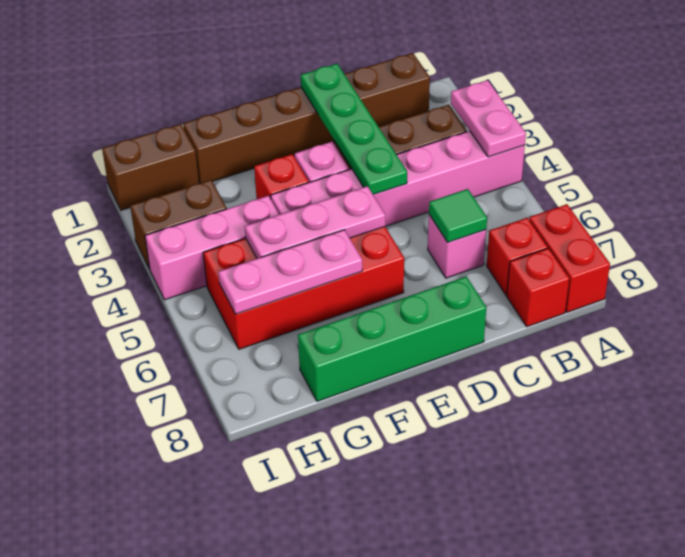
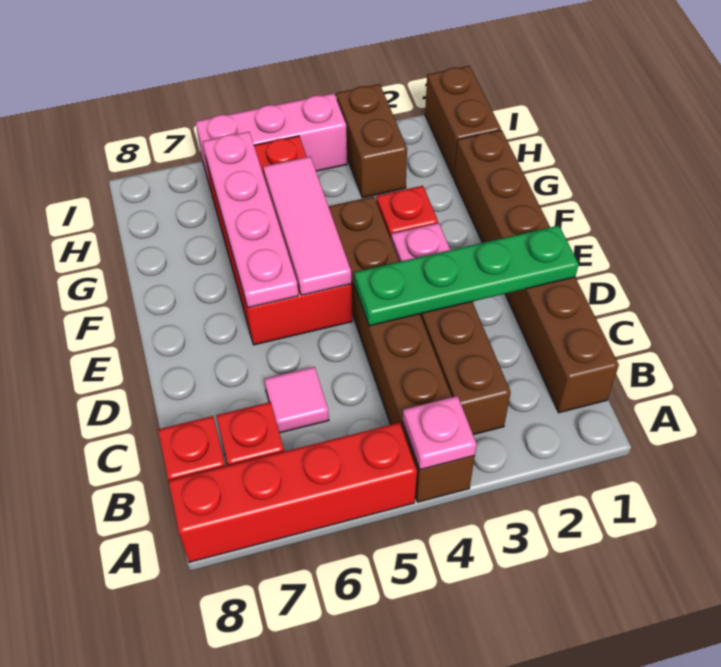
pink 1x2 plate [451,80,526,157] -> pink 1x1 plate [403,396,477,470]
pink 1x6 brick [271,131,525,226] -> brown 1x6 brick [328,196,475,502]
red 1x2 brick [529,204,610,312] -> red 1x4 brick [168,423,417,562]
pink 1x1 brick [428,215,486,278] -> pink 1x1 tile [264,367,329,433]
green 1x1 tile [429,189,487,242] -> none
green 1x4 brick [298,277,486,401] -> none
pink 1x3 plate [245,186,385,259] -> pink 1x3 tile [263,157,351,295]
pink 1x3 plate [218,230,362,314] -> pink 1x4 plate [203,132,299,308]
pink 1x3 brick [145,196,279,300] -> pink 1x3 brick turned to [196,93,347,190]

